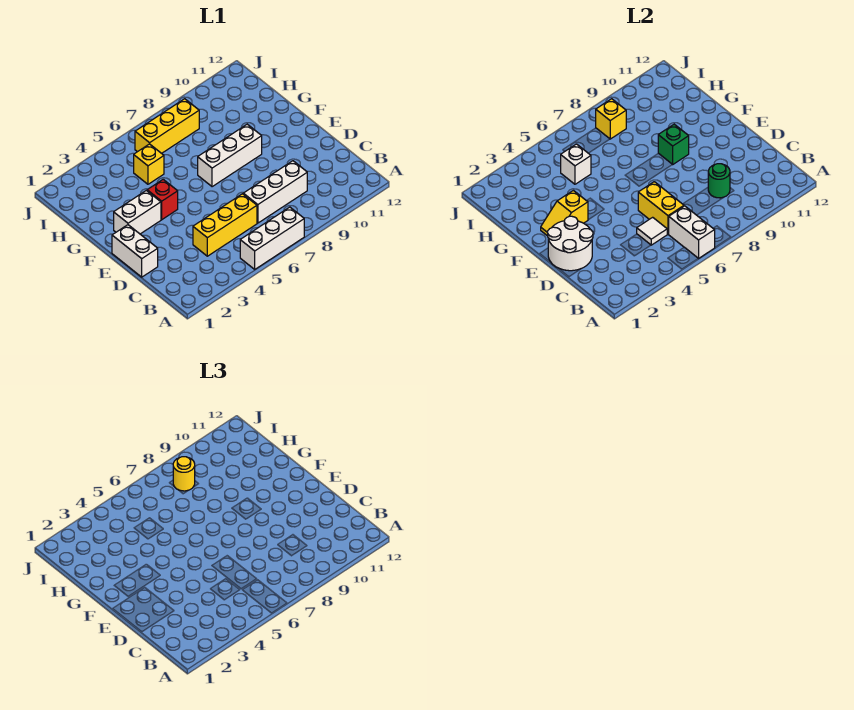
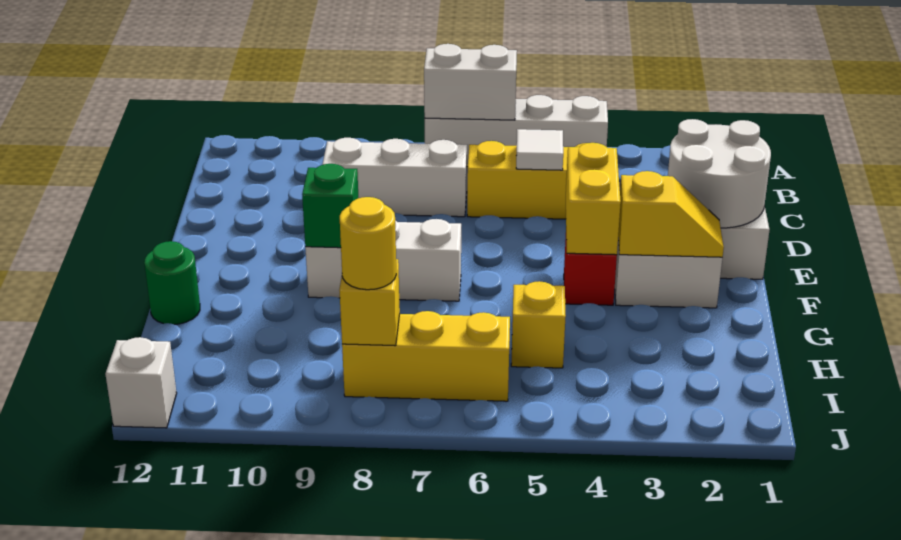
white 1x3 brick [240,207,304,269] -> white 1x4 brick [425,95,608,167]
white 1x2 brick [669,206,715,259] -> white 1x2 brick turned to [424,44,517,120]
yellow 1x2 brick [638,182,684,234] -> yellow 1x2 brick moved to [566,143,621,255]
green 1x1 round brick [708,164,730,198] -> green 1x1 round brick moved to [144,241,200,324]
white 1x1 brick [561,144,591,184] -> white 1x1 brick moved to [105,337,177,428]

